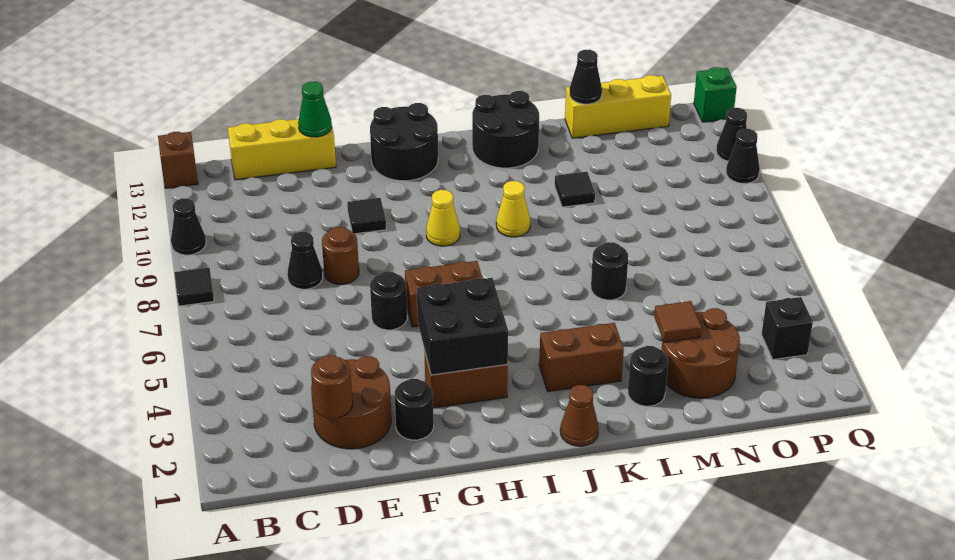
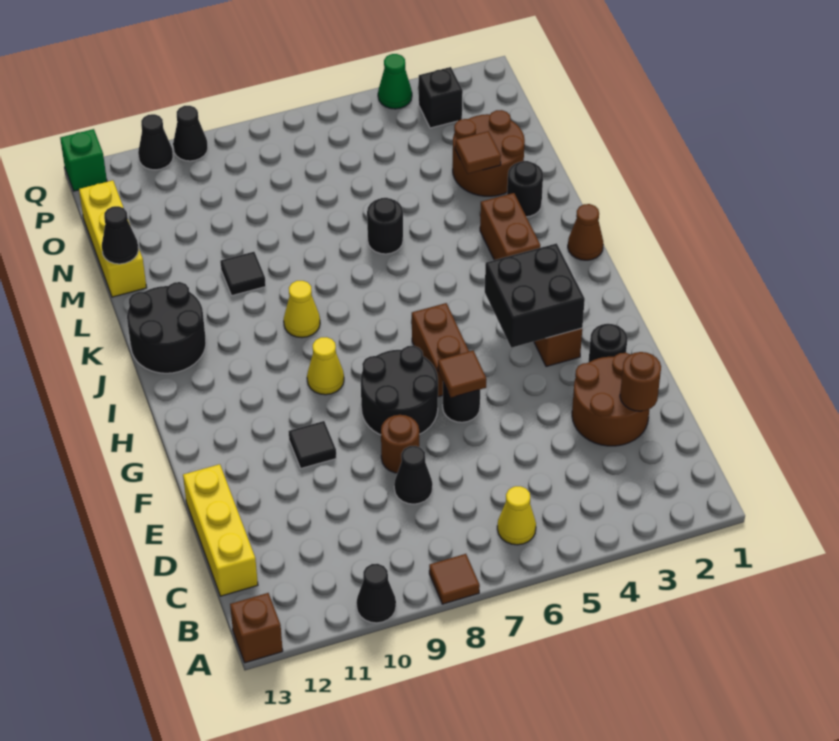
black 1x1 tile [174,268,214,306] -> brown 1x1 tile [429,554,480,604]
none -> yellow 1x1 cone [497,486,536,545]
green 1x1 cone [298,82,332,137] -> green 1x1 cone moved to [378,54,412,109]
none -> brown 1x1 tile [438,351,486,397]
black 2x2 round brick [370,103,438,181] -> black 2x2 round brick moved to [361,346,438,435]

